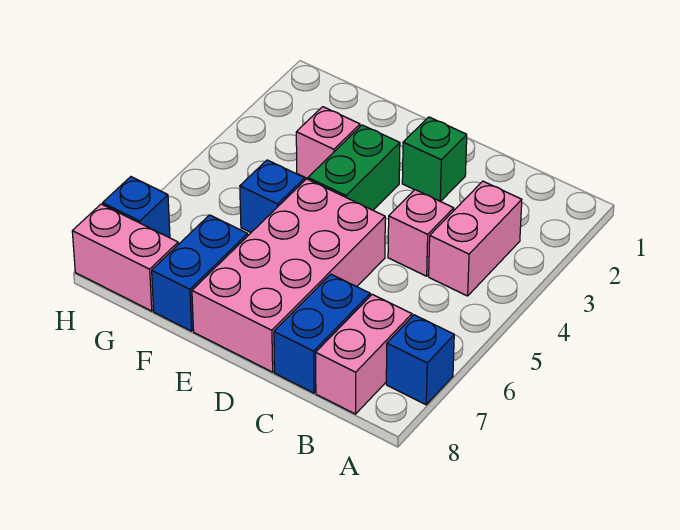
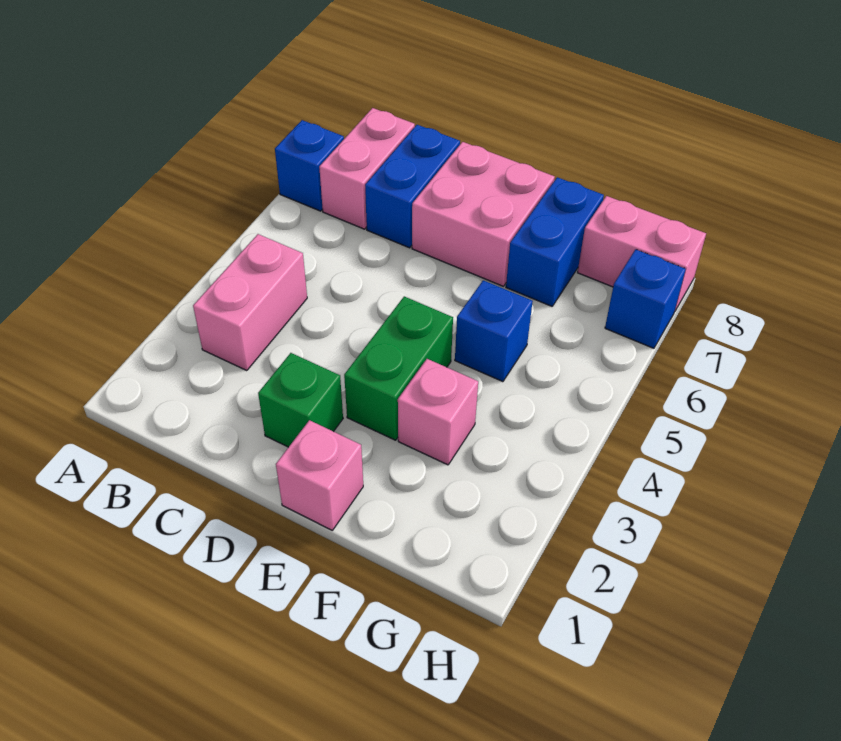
pink 1x1 brick [388,190,454,276] -> pink 1x1 brick moved to [276,420,363,530]
pink 2x4 brick [192,179,385,372] -> pink 2x2 brick [412,142,555,286]

